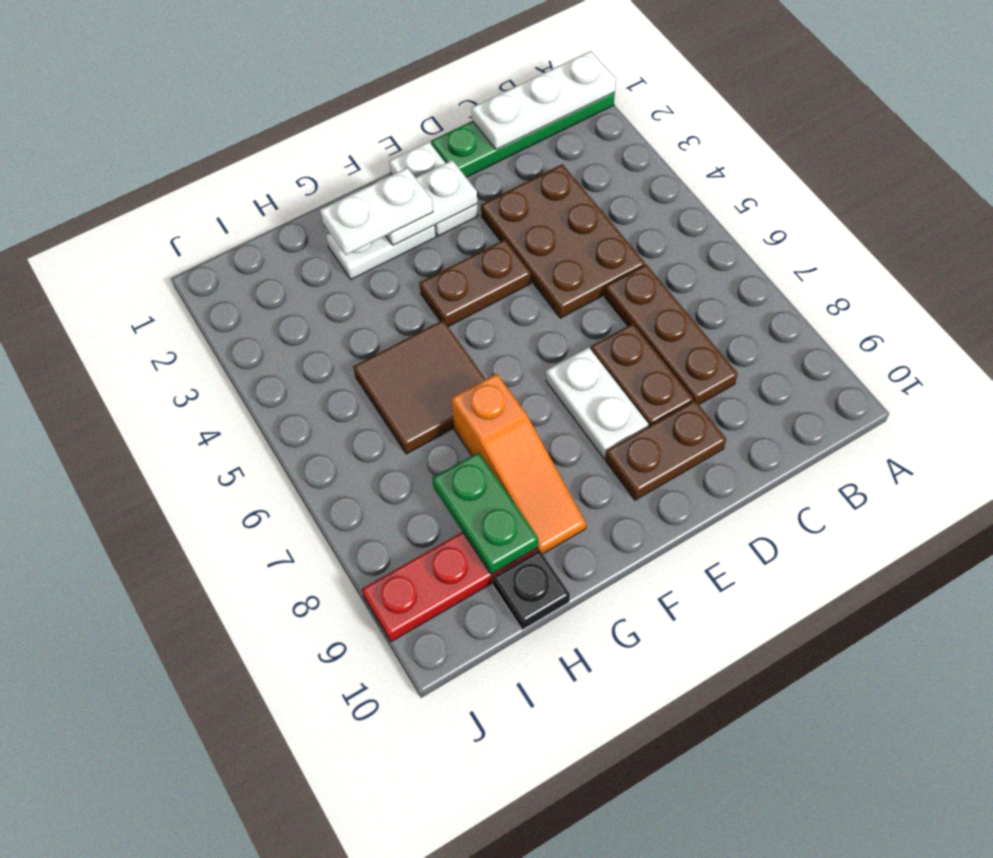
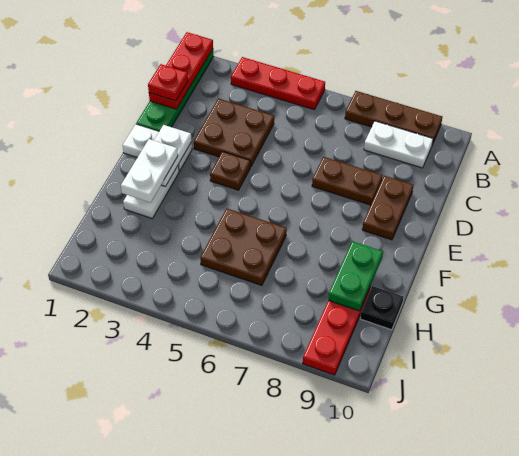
white 1x3 plate [472,51,616,150] -> red 1x3 plate [149,32,213,109]
none -> red 1x3 plate [231,57,325,110]
none -> red 1x1 plate [148,64,188,101]
brown 2x3 plate [481,164,645,318] -> brown 2x2 plate [194,98,274,167]
brown 1x3 plate [605,264,738,404] -> brown 1x3 plate moved to [345,91,442,145]
brown 1x2 plate [419,239,531,327] -> brown 1x1 plate [210,152,250,190]
white 1x2 plate [546,347,648,458] -> white 1x2 plate moved to [364,121,433,168]
brown 2x2 tile [353,320,486,454] -> brown 2x2 plate [200,208,287,285]
orange 1x3 slope [451,374,586,554] -> none
green 1x2 plate [432,452,538,575] -> green 1x2 plate turned to [328,241,383,311]

